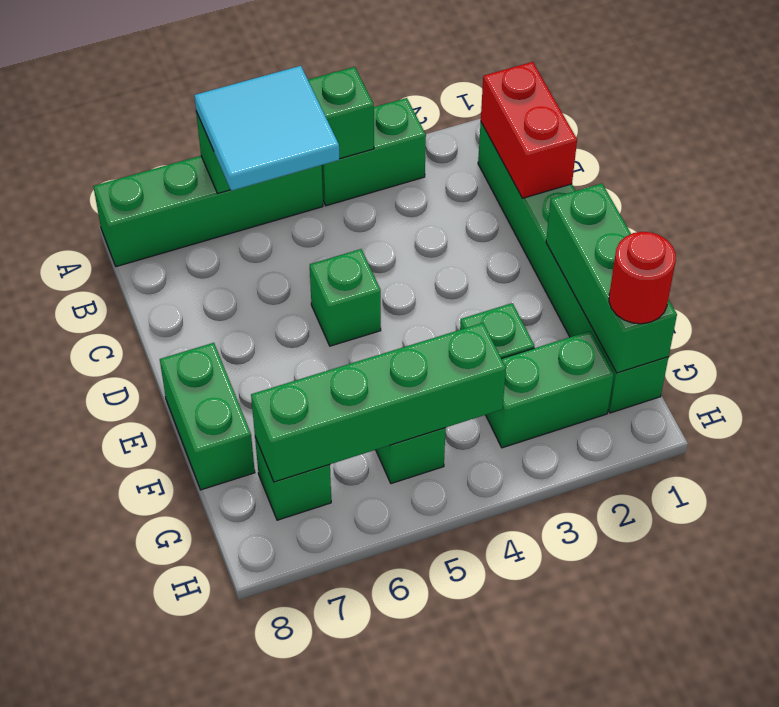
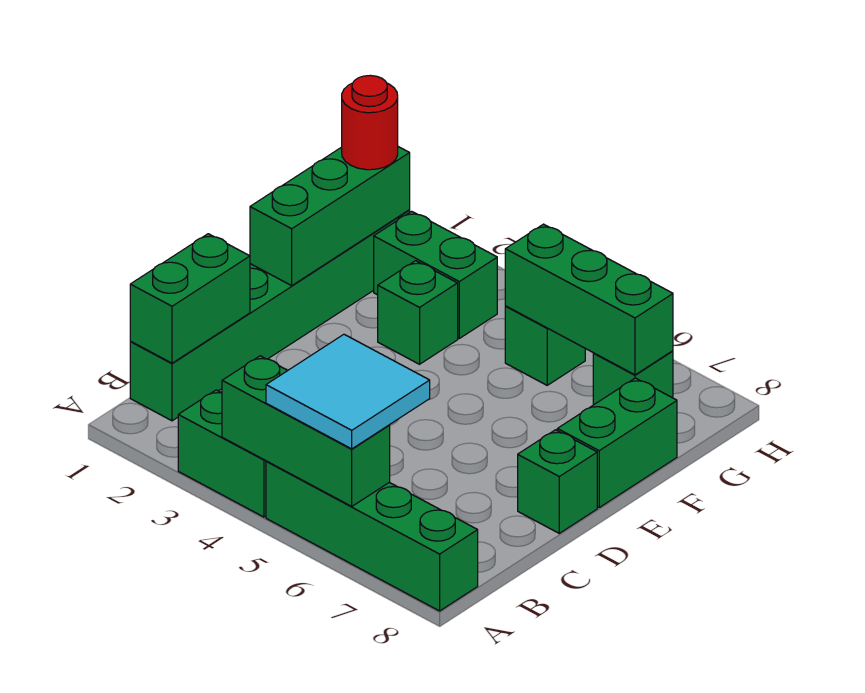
red 1x2 brick [481,62,577,198] -> green 1x2 brick [130,234,250,363]
green 1x1 brick [310,249,381,346] -> green 1x1 brick moved to [518,430,597,533]
green 1x4 brick [251,323,506,482] -> green 1x3 brick [505,224,673,375]

